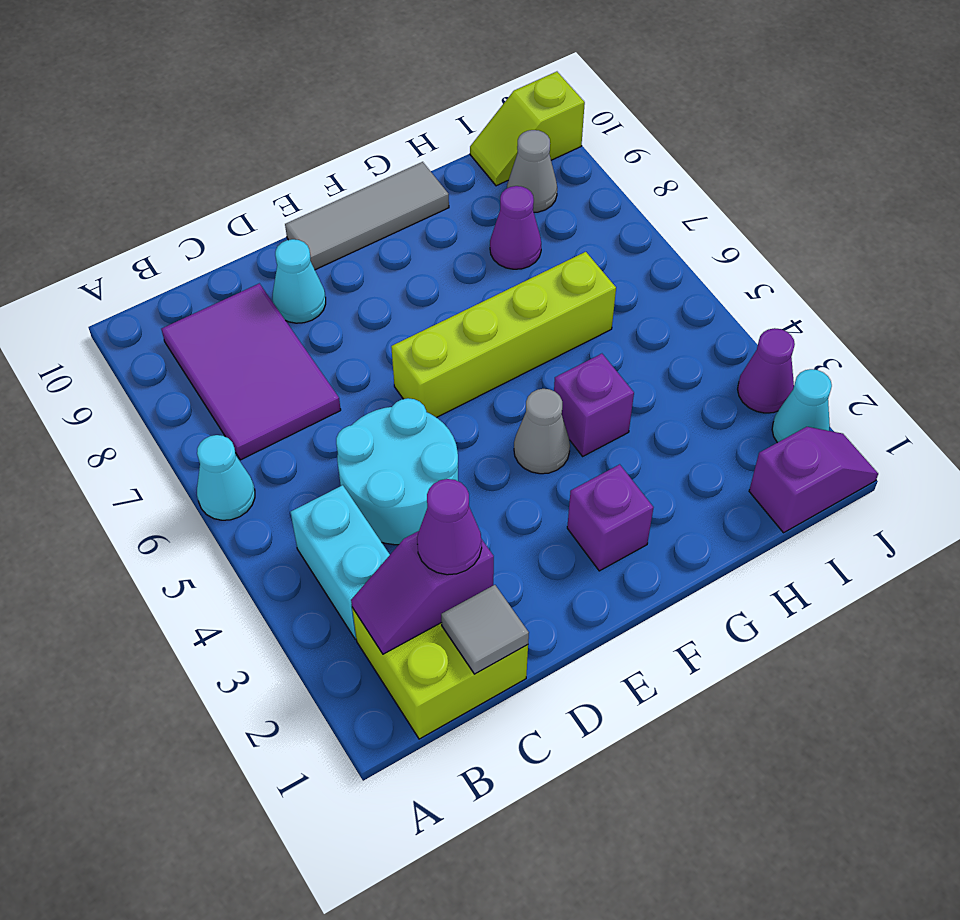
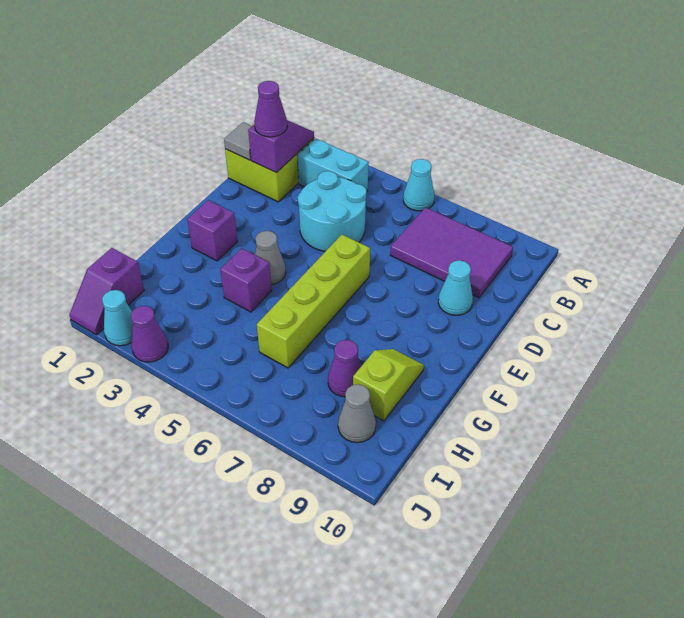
grey 1x3 tile [285,162,449,270] -> none
lime 1x2 slope [470,72,585,186] -> lime 1x2 slope moved to [353,349,424,421]

